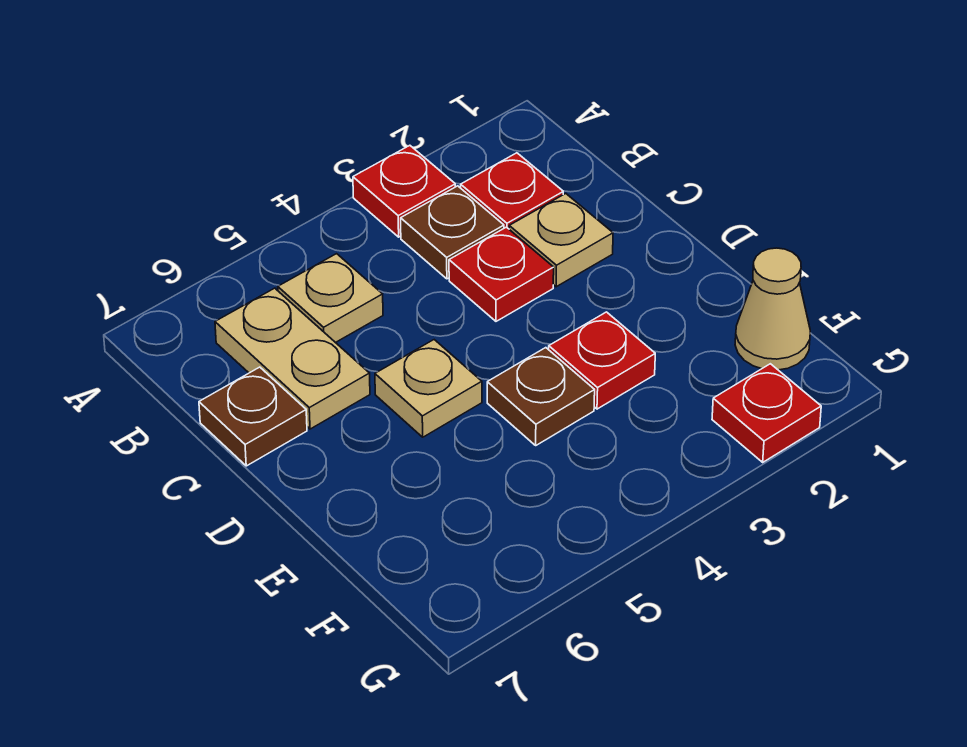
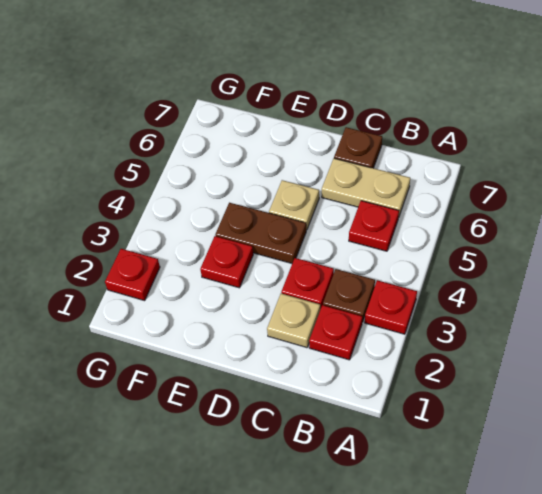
tan 1x1 plate [278,254,383,343] -> red 1x1 plate [349,201,399,251]
brown 1x1 plate [487,348,595,445] -> brown 1x2 plate [215,203,306,263]
tan 1x1 cone [735,248,810,370] -> none

